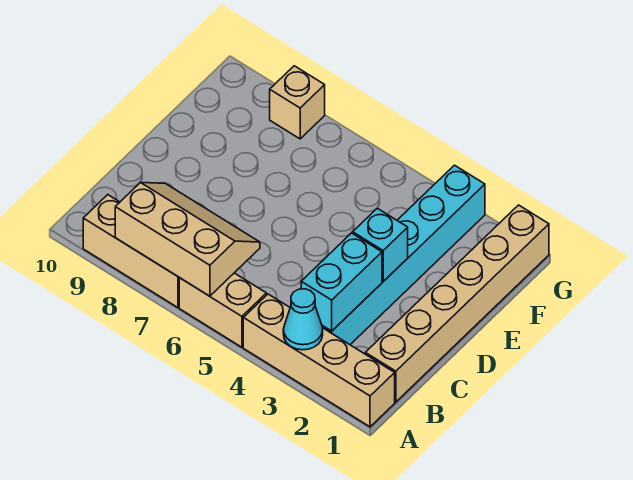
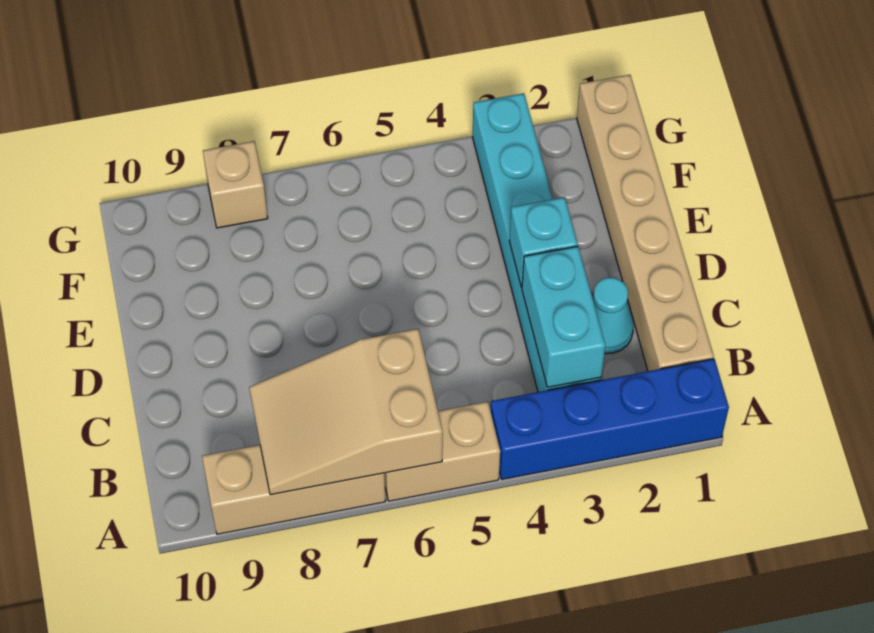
tan 1x4 brick [243,294,395,427] -> blue 1x4 brick [490,359,729,479]
cyan 1x1 cone [283,289,323,350] -> cyan 1x1 cone moved to [593,278,634,354]
tan 2x3 slope [115,182,260,296] -> tan 2x3 slope turned to [249,329,443,495]

